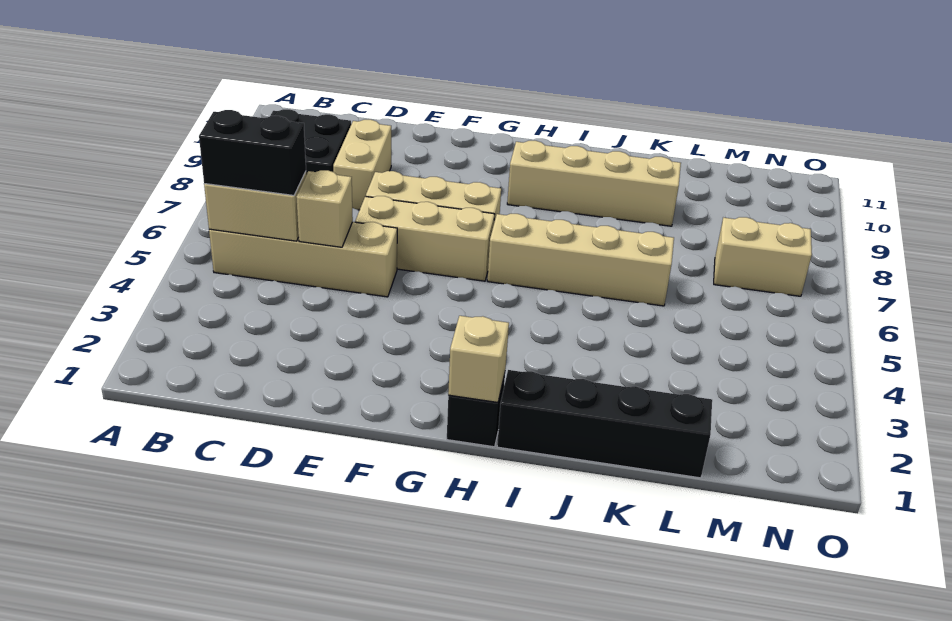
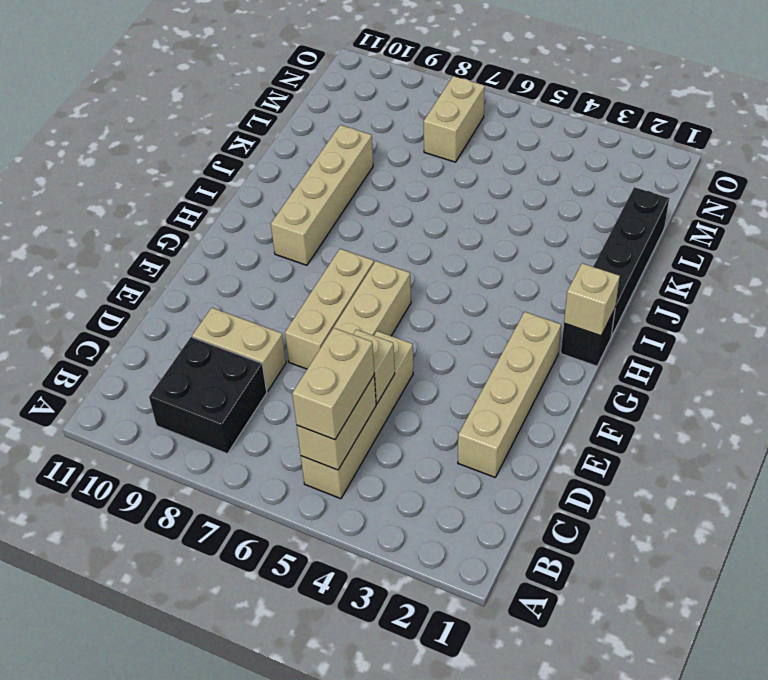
black 1x2 brick [199,110,306,195] -> tan 1x2 brick [292,328,374,440]
tan 1x4 brick [487,214,674,306] -> tan 1x4 brick moved to [458,312,561,477]

